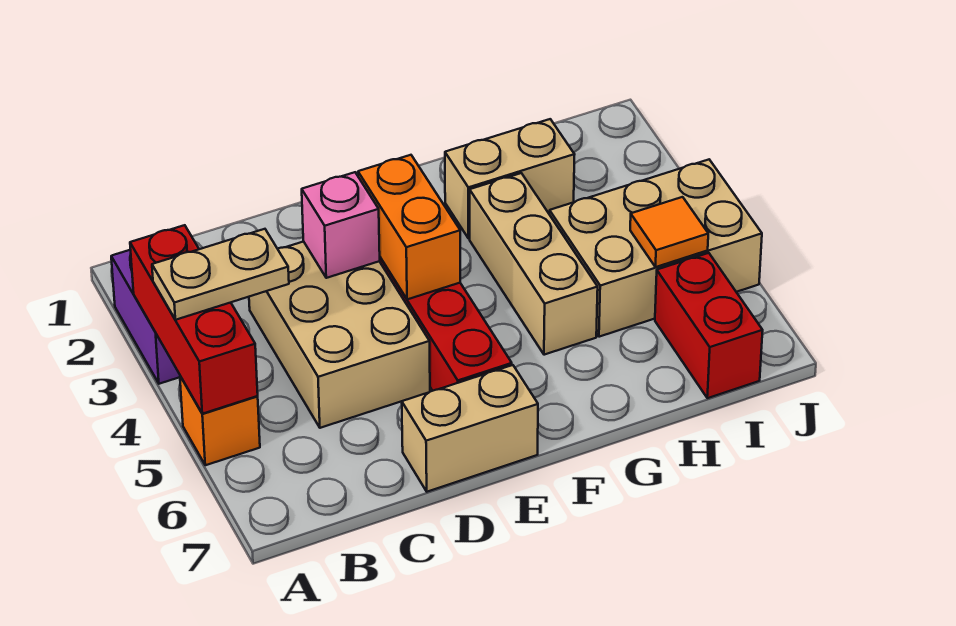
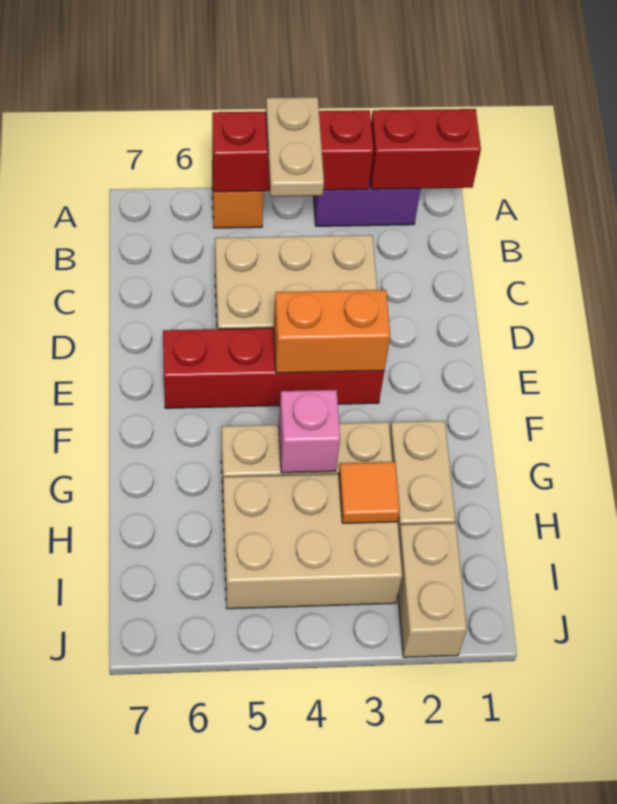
pink 1x1 brick [302,172,380,278] -> pink 1x1 brick moved to [279,390,340,473]
tan 1x2 brick [402,365,538,492] -> tan 1x2 brick moved to [398,523,467,657]
tan 2x3 brick [549,160,762,337] -> tan 2x3 brick turned to [223,474,402,609]
orange 1x1 tile [630,197,708,267] -> orange 1x1 tile moved to [339,462,400,523]
red 1x2 brick [655,253,763,398] -> red 1x2 brick moved to [370,109,481,189]

